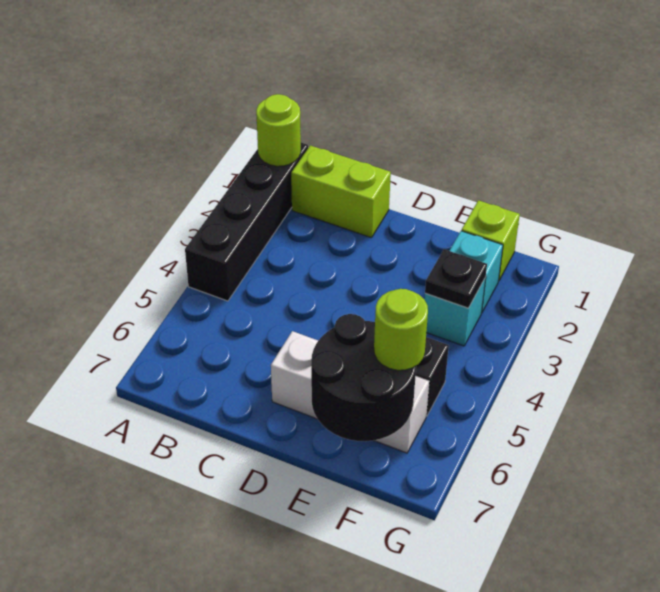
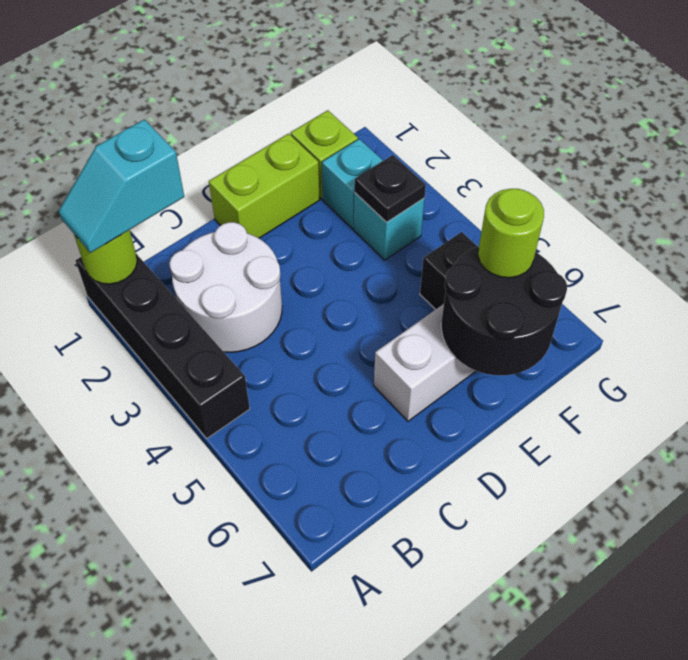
none -> cyan 1x2 slope [59,119,184,253]
lime 1x2 brick [291,145,391,238] -> lime 1x2 brick moved to [209,134,320,238]
none -> white 2x2 round brick [170,222,282,352]

